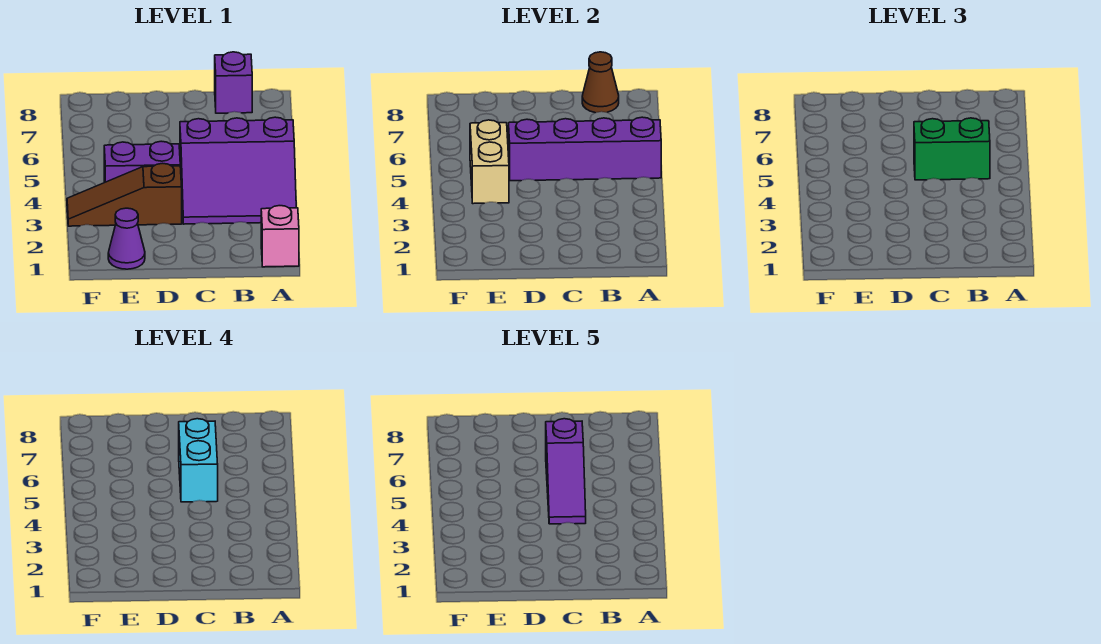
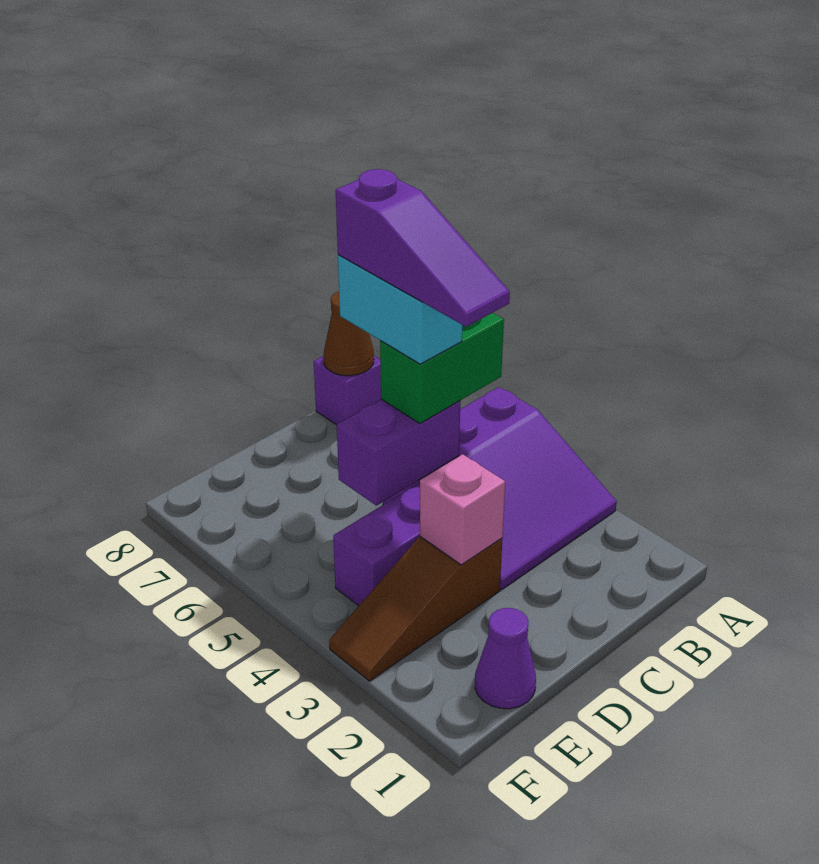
pink 1x1 brick [261,206,299,267] -> pink 1x1 brick moved to [420,454,505,565]
purple 1x4 brick [509,117,661,181] -> purple 1x2 brick [337,399,460,506]
tan 1x2 brick [470,120,509,204] -> none

